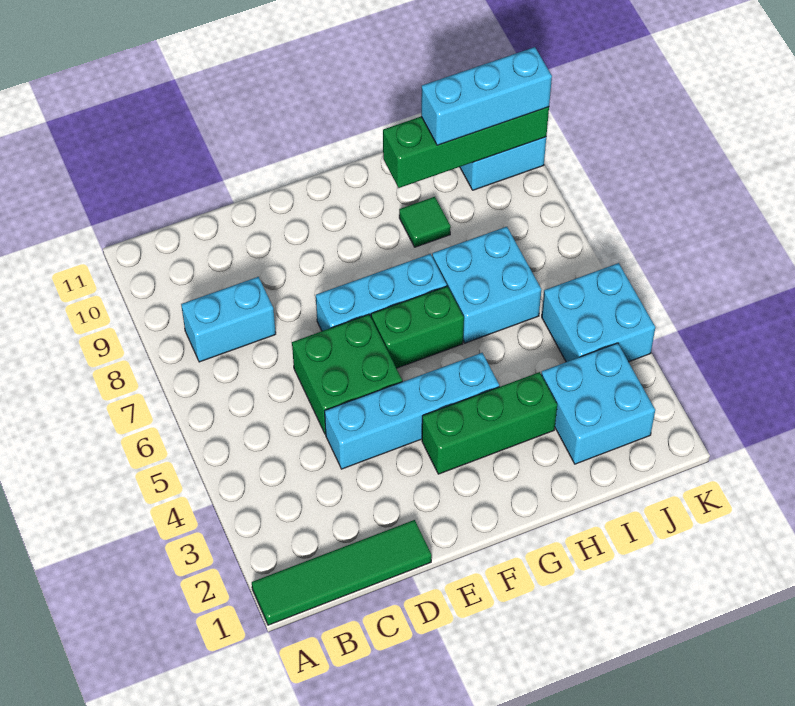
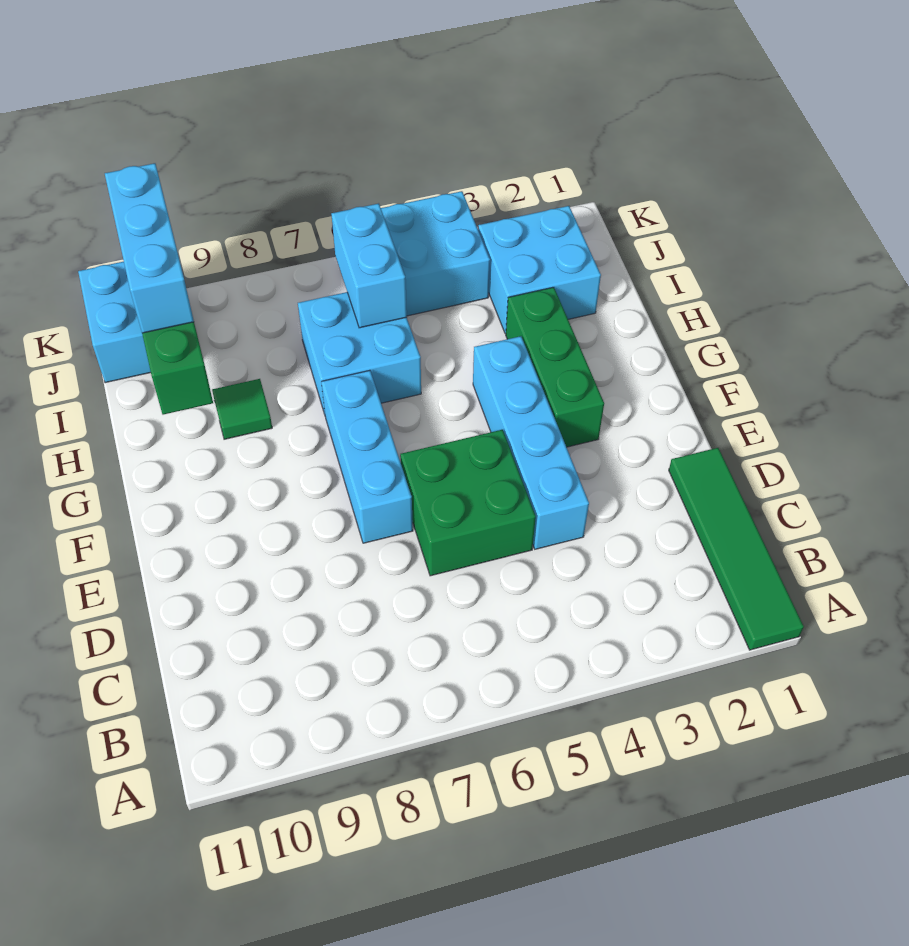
cyan 1x2 brick [181,277,276,362] -> cyan 1x2 brick moved to [331,203,407,328]
green 1x2 brick [371,286,464,368] -> none

